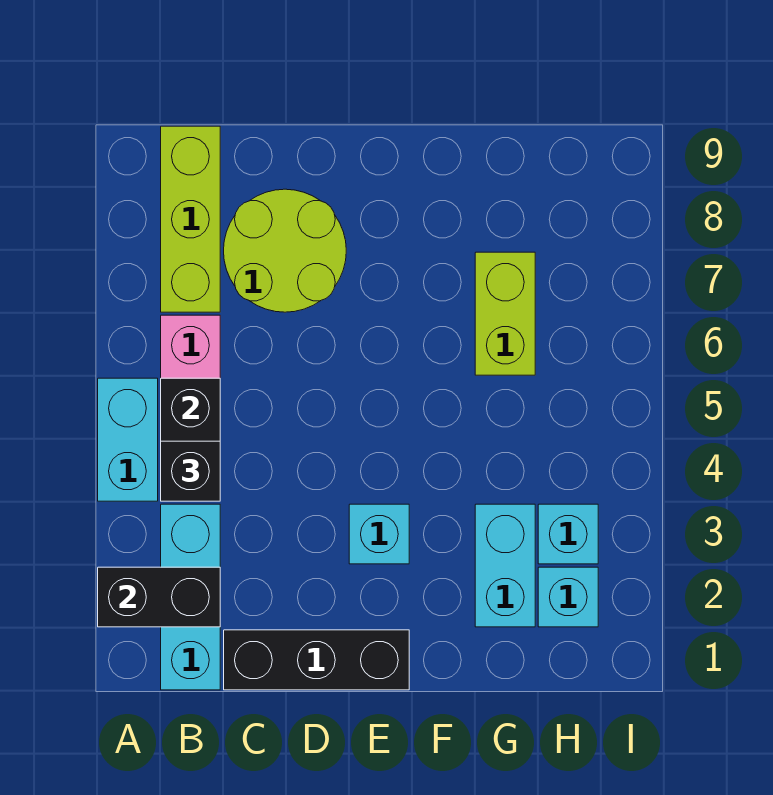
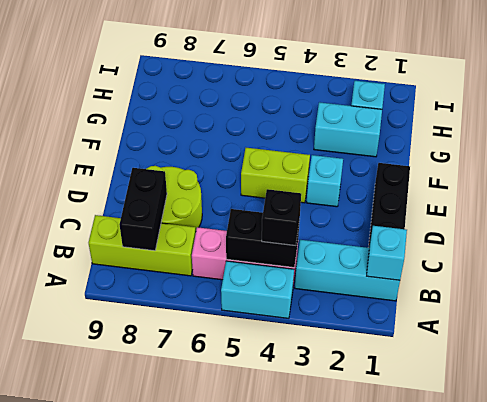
black 1x2 brick [98,567,220,627] -> black 1x2 brick moved to [120,168,167,251]
lime 1x2 brick [475,252,535,375] -> lime 1x2 brick moved to [241,148,310,203]
cyan 1x1 brick [538,504,598,564] -> cyan 1x1 brick moved to [367,226,407,280]

